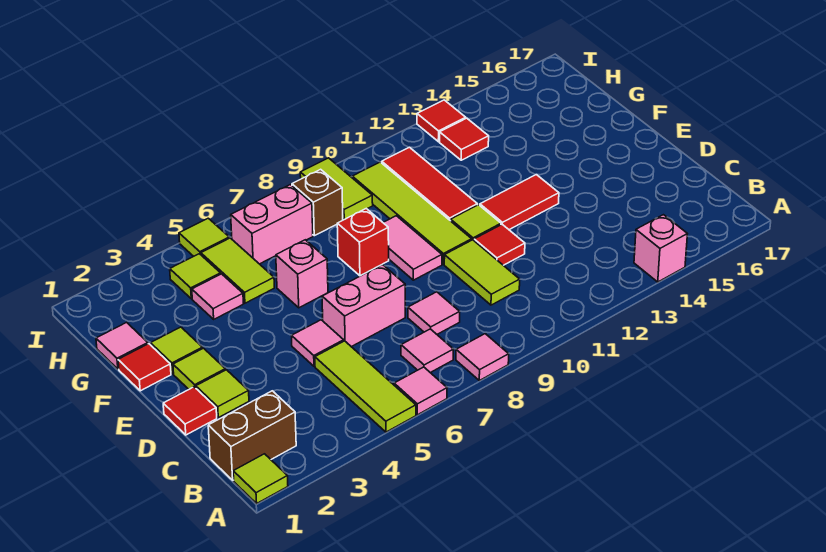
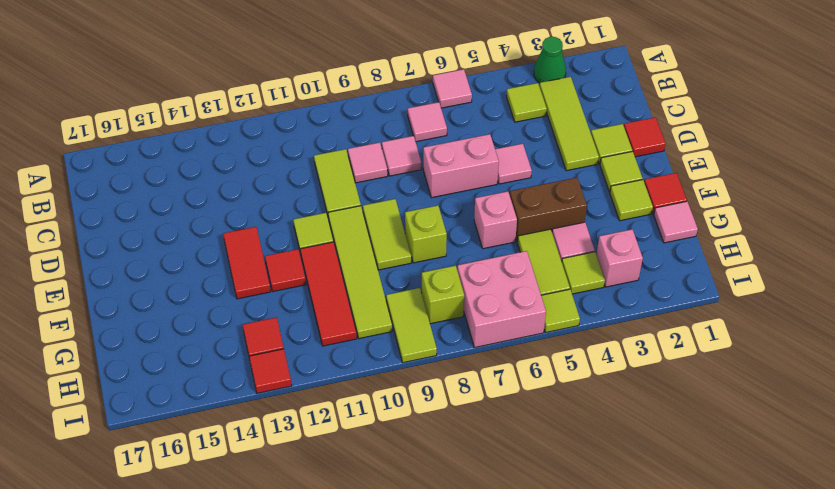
lime 1x1 tile [233,454,288,503] -> lime 1x1 tile moved to [506,83,547,122]
none -> green 1x1 cone [534,37,566,83]
lime 1x3 tile [315,341,416,432] -> lime 1x3 tile moved to [539,77,599,171]
pink 1x1 tile [456,334,509,381] -> pink 1x1 tile moved to [348,143,388,183]
pink 1x1 brick [634,215,687,282] -> pink 1x1 brick moved to [596,229,643,287]
brown 1x2 brick [208,391,296,480] -> brown 1x2 brick moved to [510,177,587,242]
red 1x1 tile [474,224,525,265] -> red 1x1 tile moved to [265,249,306,292]
pink 1x2 tile [383,216,442,280] -> lime 1x2 tile [363,199,411,270]
red 1x2 tile [480,175,559,230] -> red 1x2 tile turned to [223,227,271,299]
red 1x1 brick [337,209,389,276] -> lime 1x1 brick [405,206,447,263]
pink 1x2 brick [231,185,313,264] -> pink 2x2 brick [457,251,546,348]
brown 1x1 brick [292,169,343,236] -> lime 1x1 brick [422,266,464,324]

